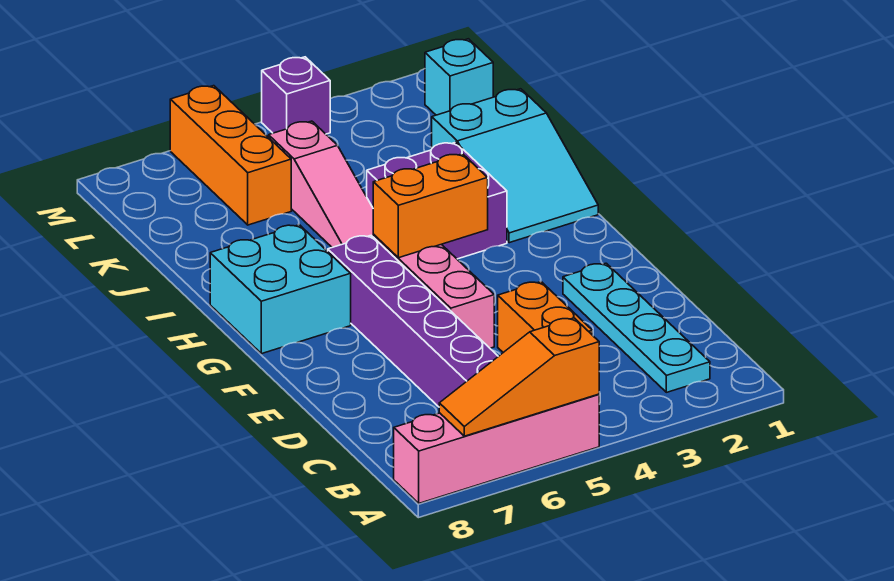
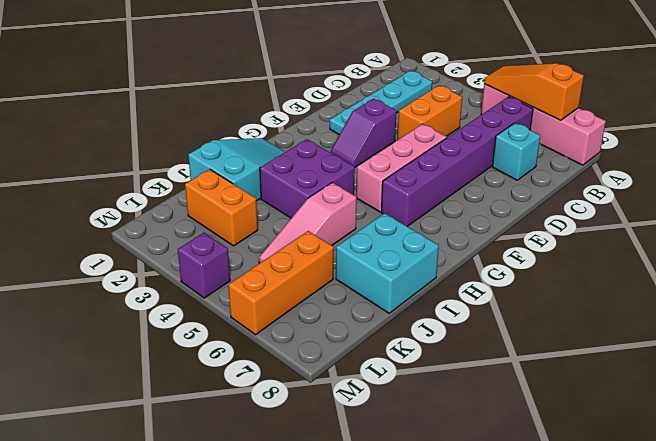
orange 1x3 slope [439,318,599,436] -> orange 1x3 slope turned to [484,63,584,120]
none -> purple 1x2 slope [331,99,397,167]
orange 1x2 brick [373,154,488,258] -> orange 1x2 brick moved to [185,169,258,246]
cyan 2x2 brick [210,225,351,354] -> cyan 2x2 brick moved to [336,213,439,313]
pink 1x3 slope [269,121,374,247] -> pink 1x3 slope turned to [259,183,357,263]
cyan 1x1 brick [425,39,493,115] -> cyan 1x1 brick moved to [492,123,540,180]

